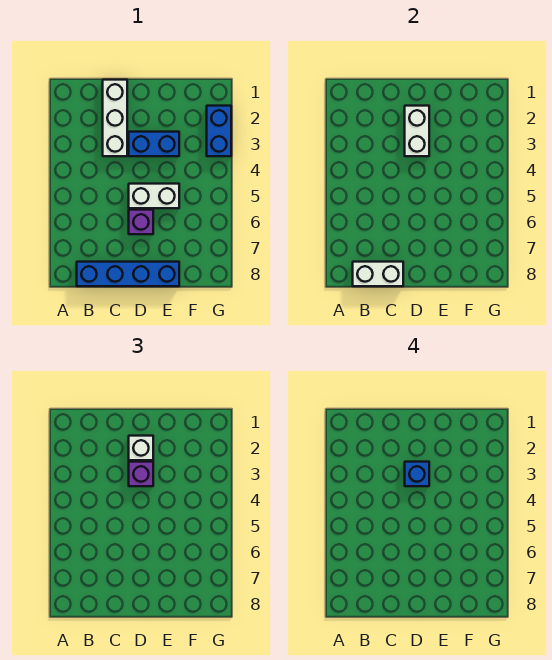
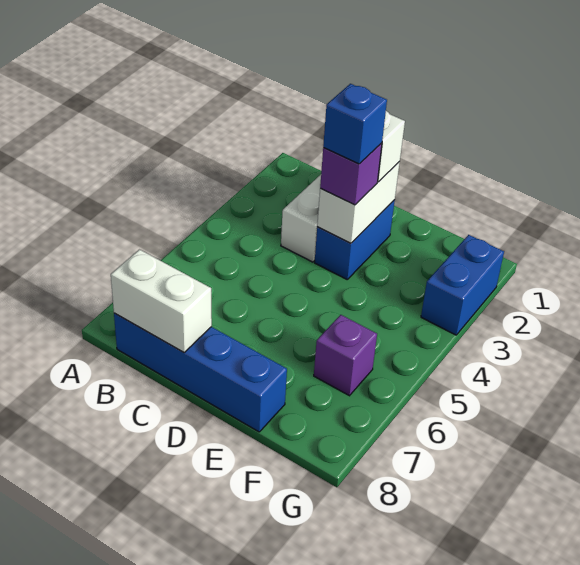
blue 1x2 brick [129,132,179,156] -> blue 1x2 brick turned to [315,200,395,279]
white 1x2 brick [129,184,179,208] -> none
purple 1x1 brick [129,210,153,234] -> purple 1x1 brick moved to [314,315,377,396]

